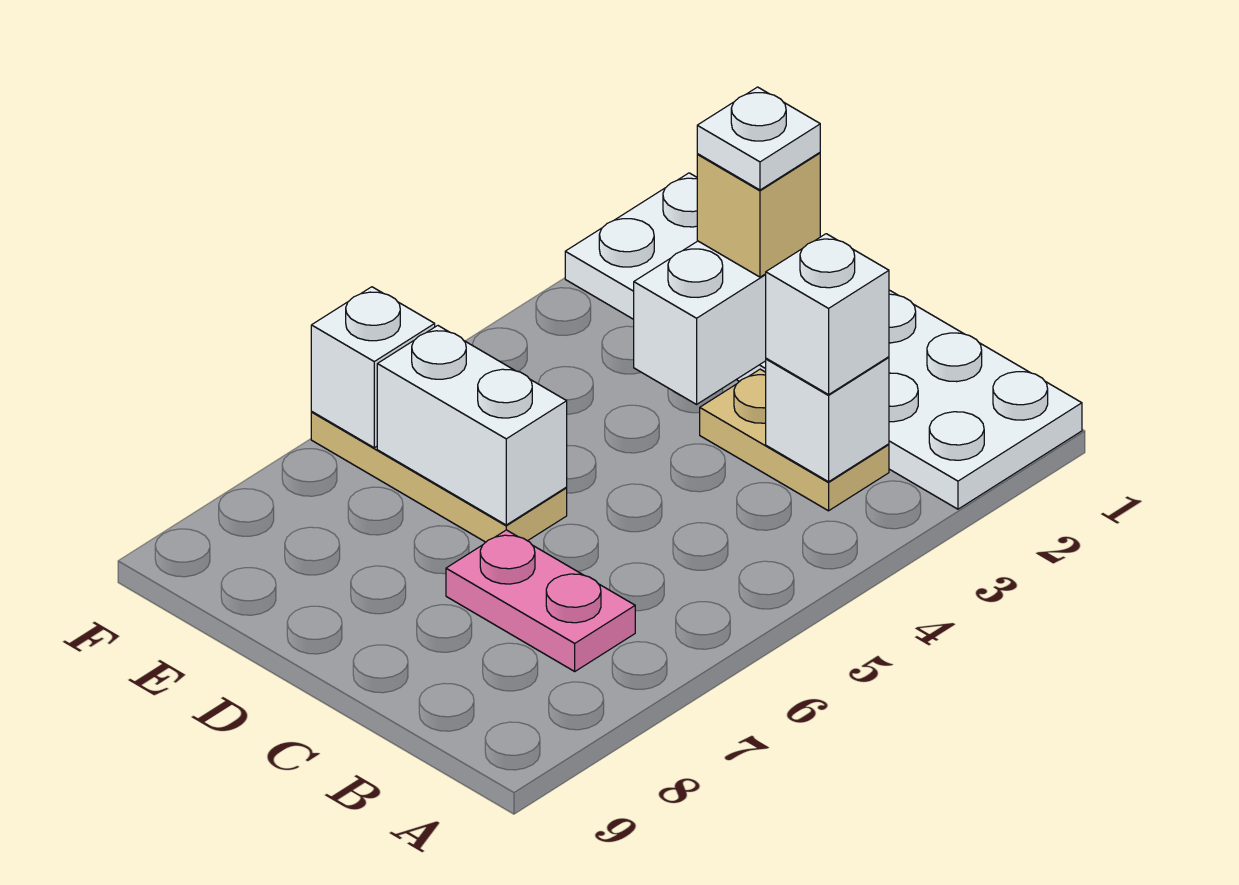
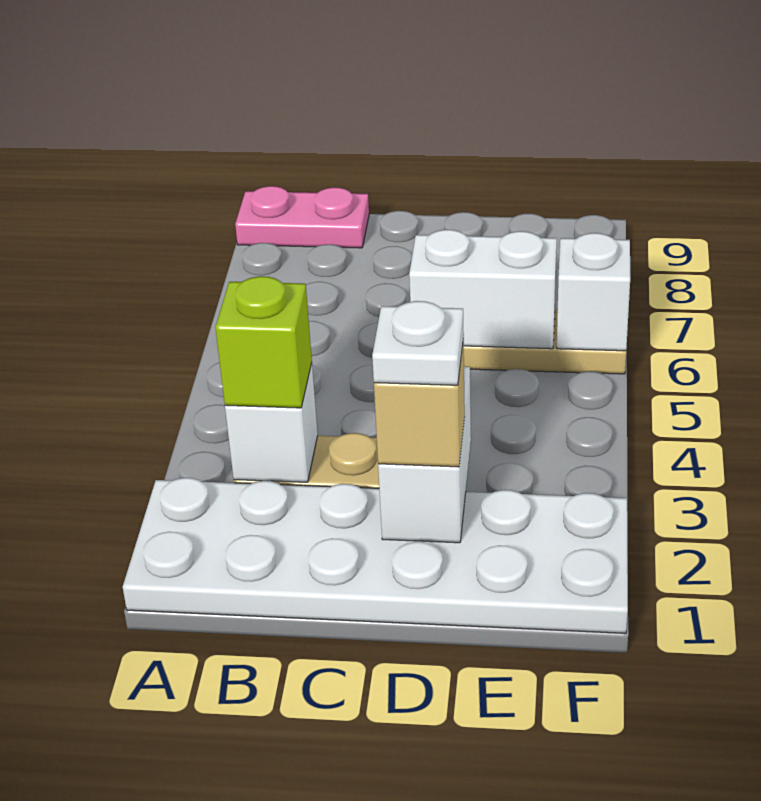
white 1x1 brick [766,234,889,395] -> lime 1x1 brick [215,276,312,408]
pink 1x2 plate [446,530,635,671] -> pink 1x2 plate moved to [235,186,369,248]

